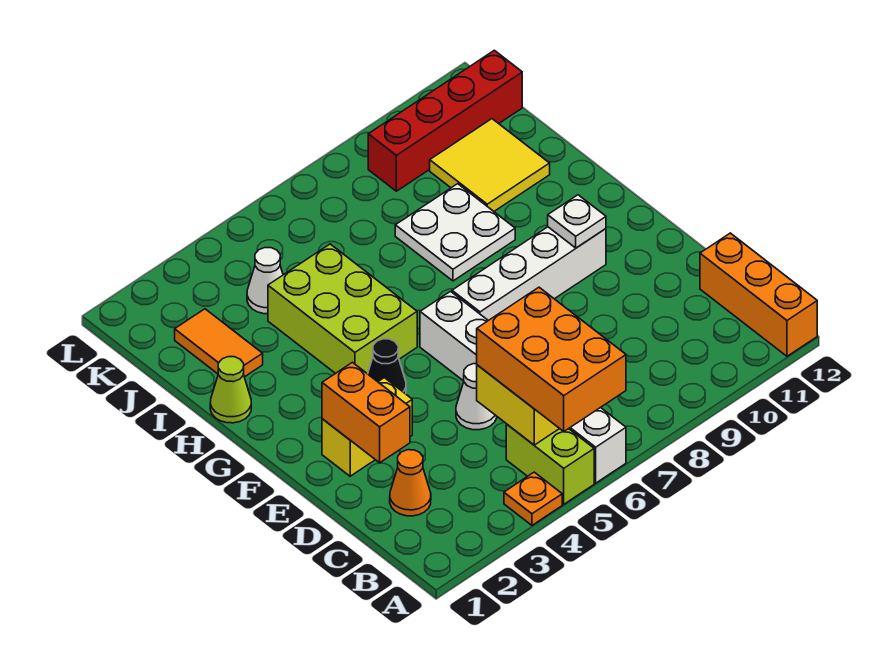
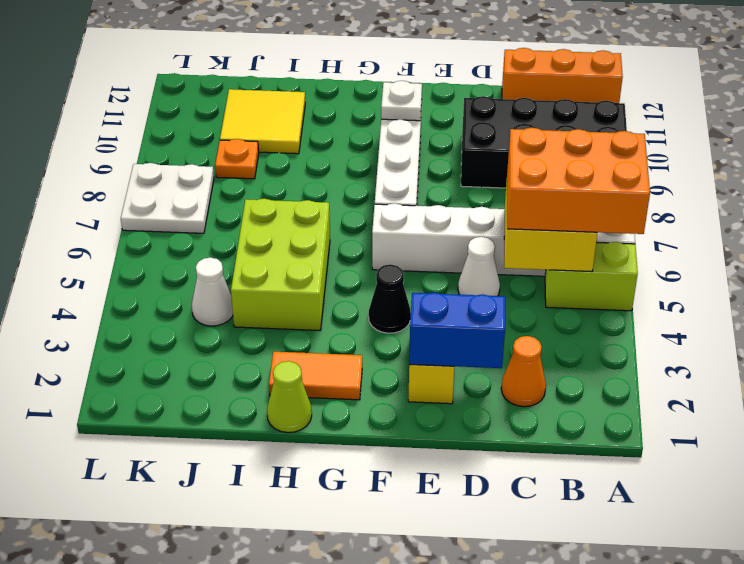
orange 1x1 plate [504,472,562,525] -> orange 1x1 plate moved to [215,139,259,179]
none -> black 2x4 brick [461,96,627,188]
orange 1x2 brick [322,362,410,463] -> blue 1x2 brick [409,293,505,368]
lime 2x3 brick [268,244,417,374] -> lime 2x3 brick turned to [231,199,330,331]
white 2x2 plate [395,184,515,281] -> white 2x2 plate moved to [121,163,214,233]
orange 1x2 tile [175,309,263,377] -> orange 1x2 tile moved to [269,352,362,400]
red 1x4 brick [368,50,522,191] -> none

